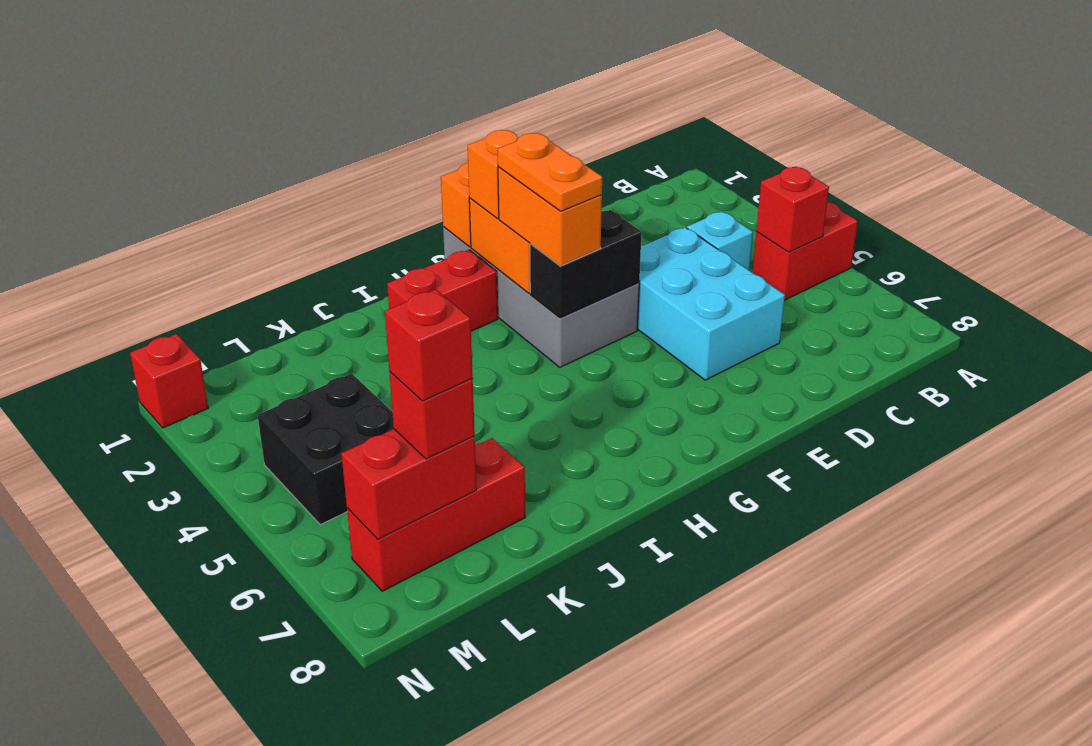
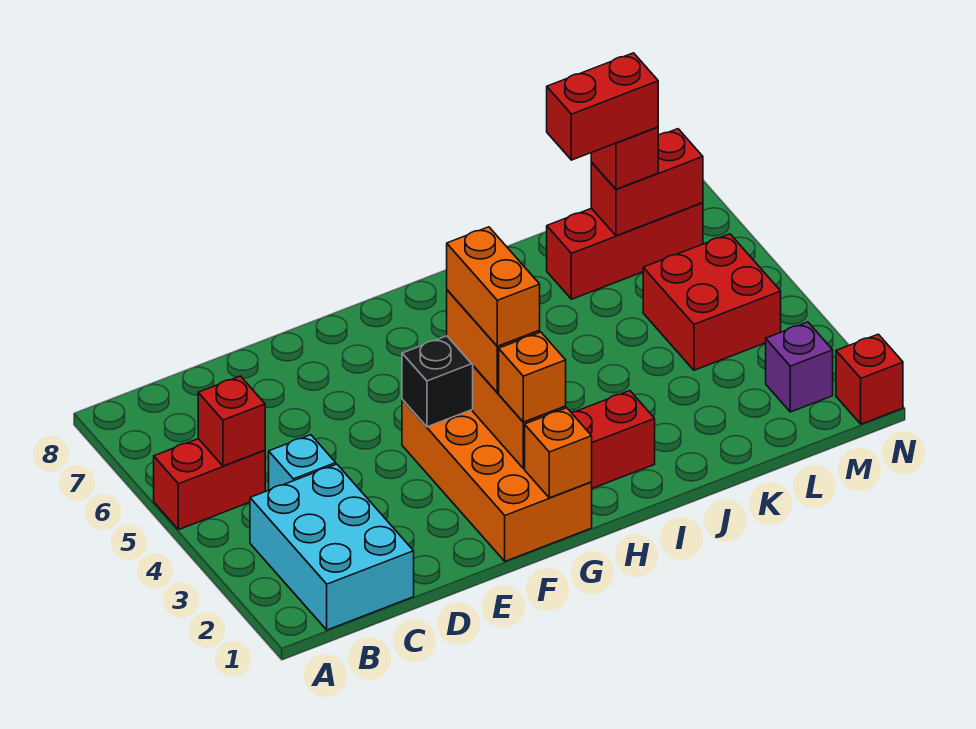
cyan 2x3 brick [637,227,785,380] -> cyan 2x3 brick moved to [250,464,414,630]
grey 2x4 brick [443,227,639,367] -> orange 2x4 brick [402,399,592,561]
orange 1x2 plate [498,133,602,211] -> orange 1x2 brick [447,227,540,346]
black 2x2 brick [258,374,394,525] -> red 2x2 brick [643,234,781,370]
red 1x1 brick [385,289,473,401] -> red 1x2 brick [547,53,658,160]
none -> purple 1x1 brick [766,322,833,412]

